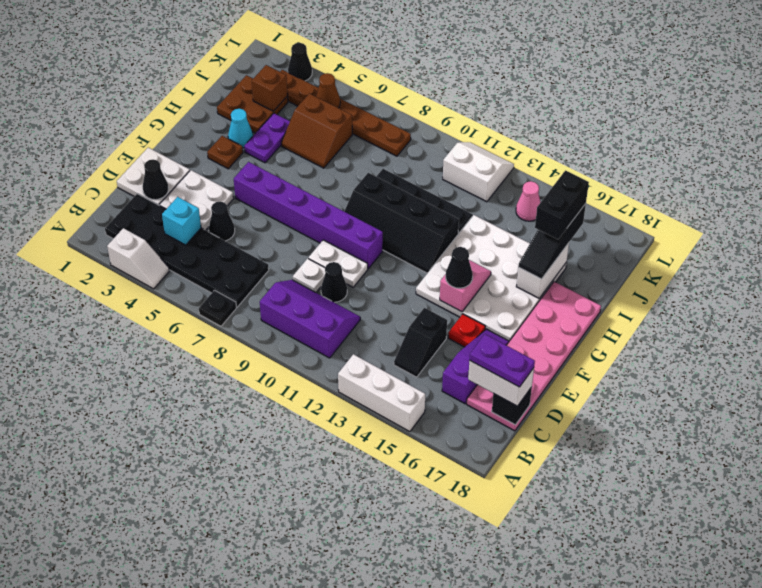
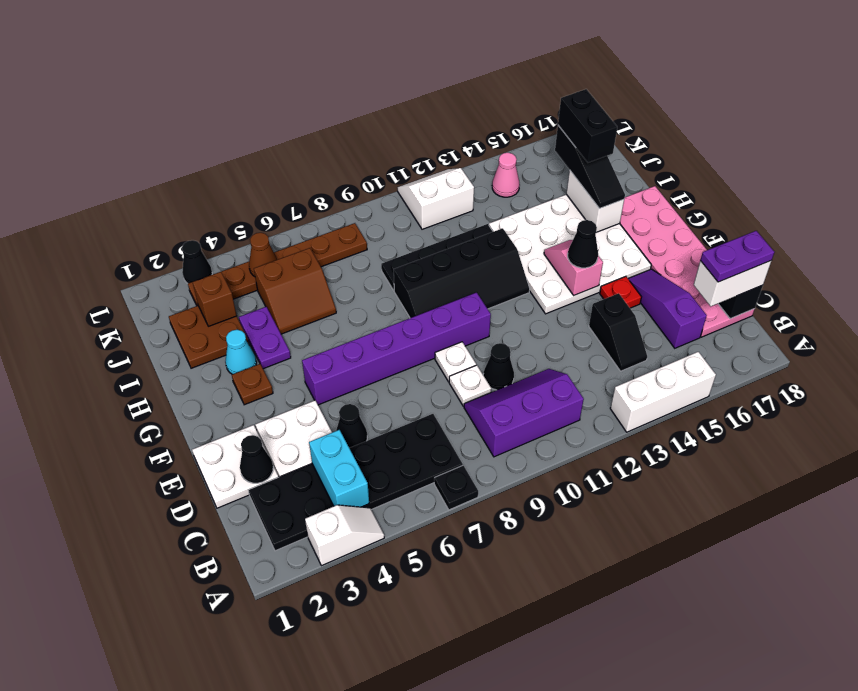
cyan 1x1 brick [162,197,201,245] -> cyan 1x2 brick [309,430,369,507]
white 1x2 plate [308,240,368,287] -> white 1x1 plate [435,342,476,382]

